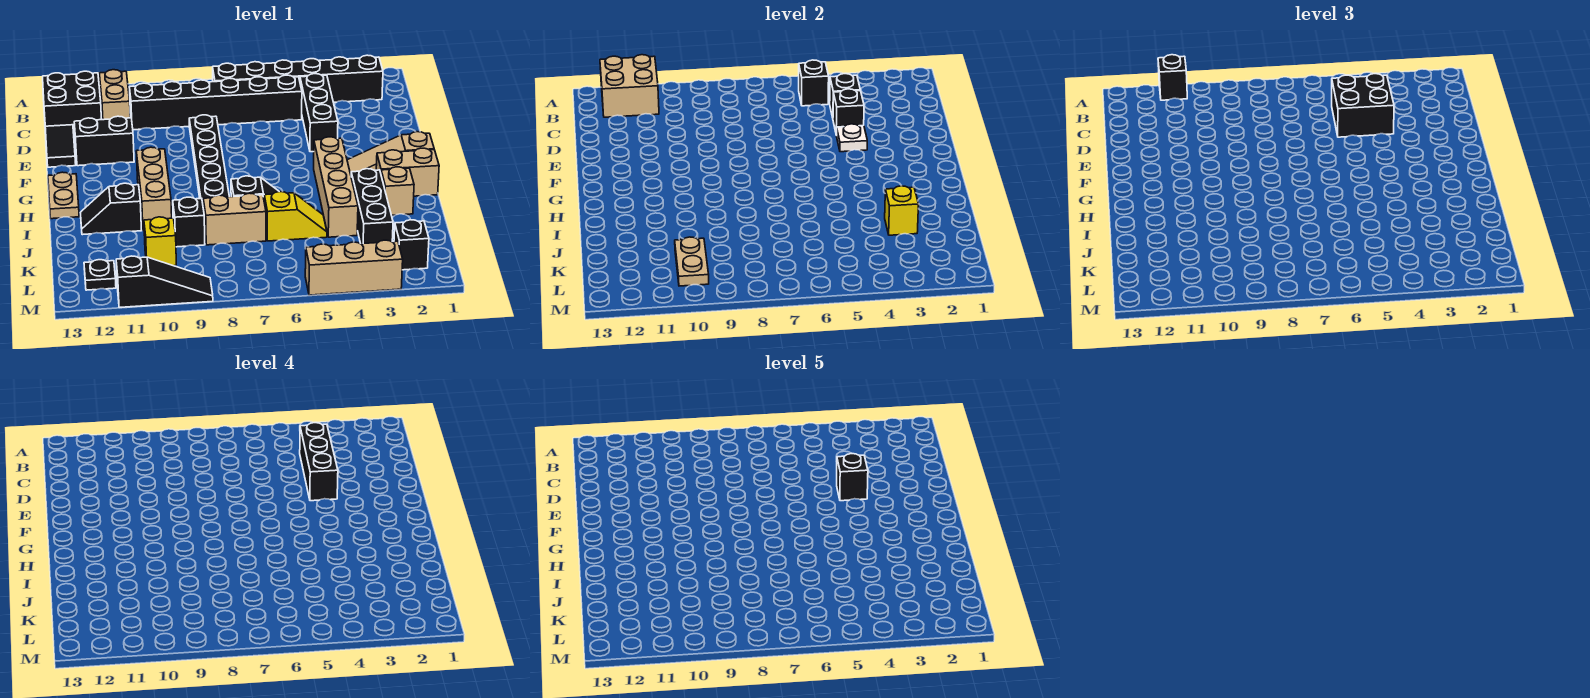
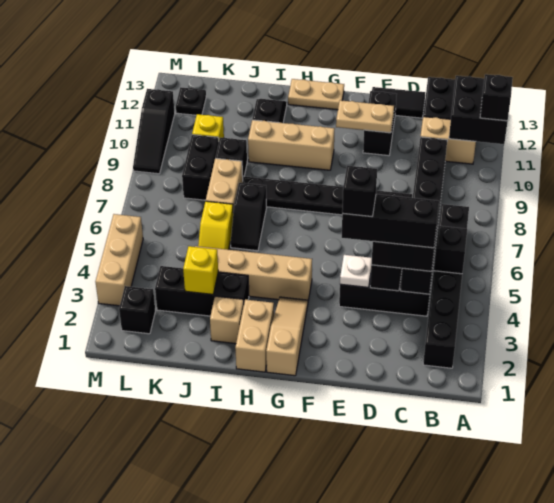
tan 2x2 brick [600,55,659,117] -> black 2x2 brick [449,76,508,144]
none -> black 1x2 brick [182,135,219,200]
tan 1x2 plate [675,237,709,286] -> tan 1x2 plate moved to [336,100,394,133]

